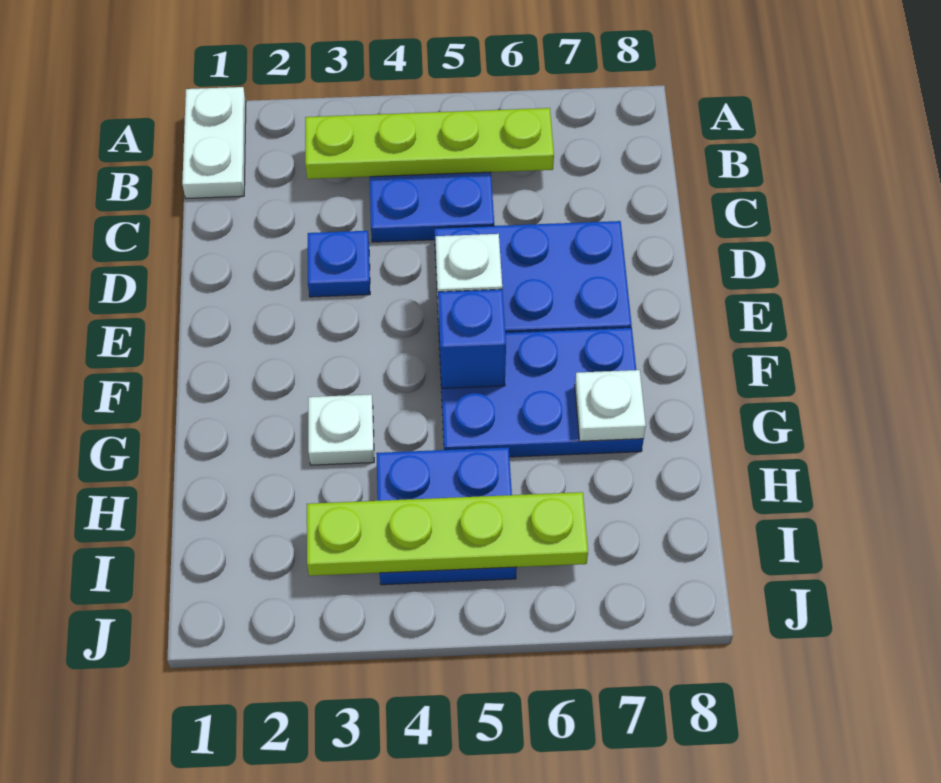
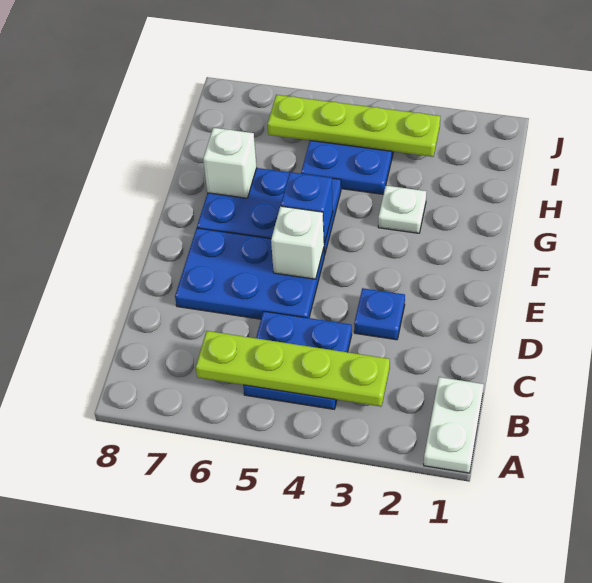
white 1x1 plate [575,370,646,441] -> white 1x1 brick [203,128,257,198]

